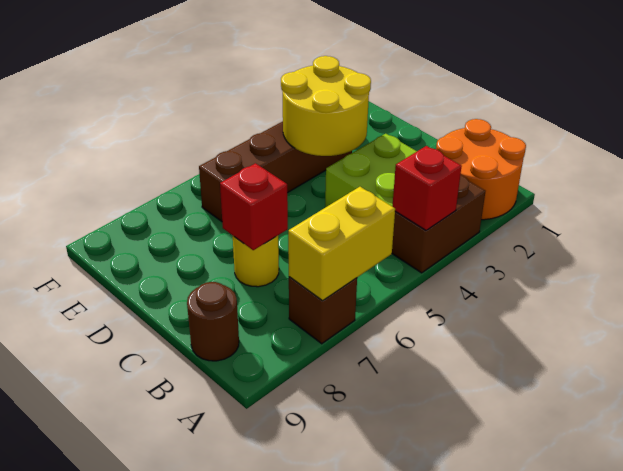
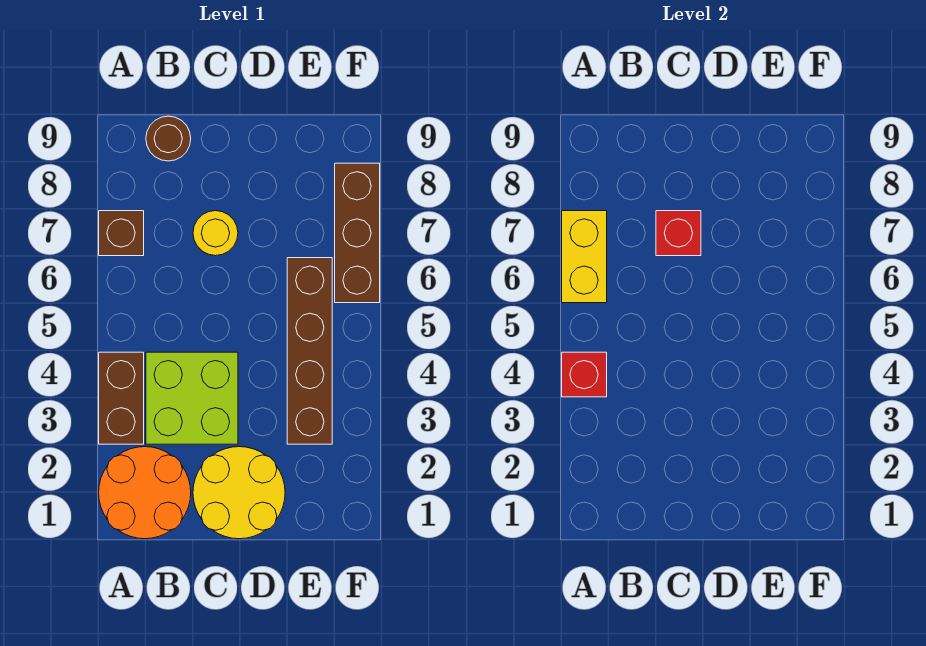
yellow 2x2 round brick [281,56,371,156] -> yellow 2x2 round brick moved to [193,447,285,539]
none -> brown 1x3 brick [335,163,380,303]

